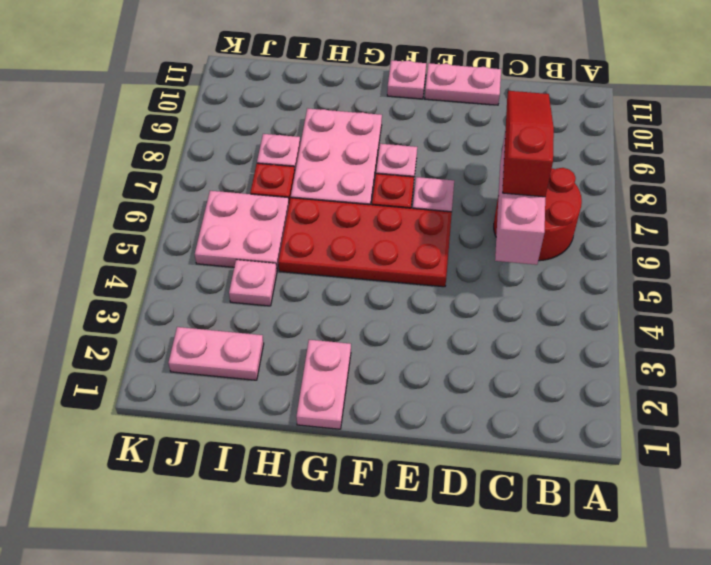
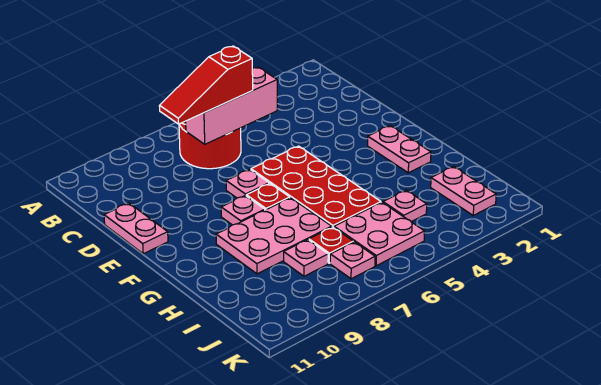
pink 1x1 plate [387,60,426,99] -> pink 1x1 plate moved to [330,242,375,279]
pink 1x2 plate [296,340,351,429] -> pink 1x2 plate turned to [368,126,431,173]

